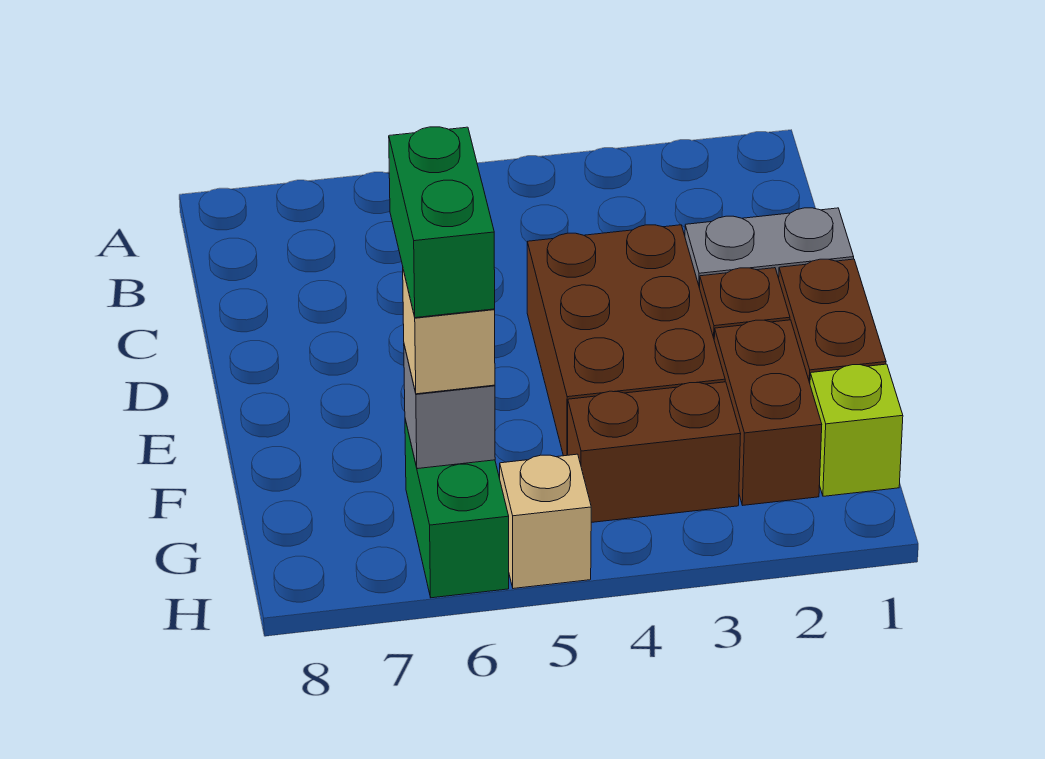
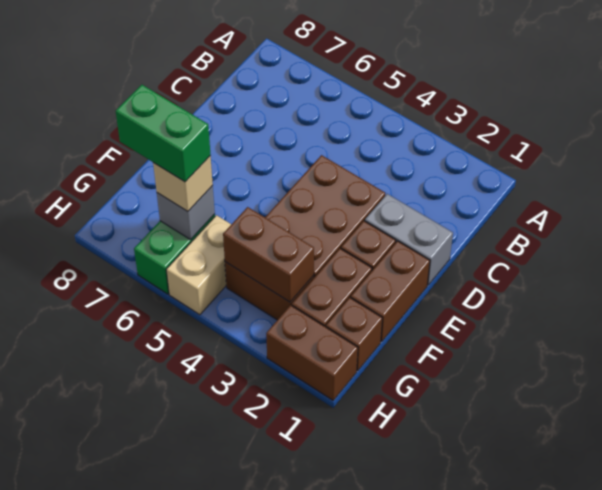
green 1x2 brick [389,127,495,318] -> green 1x2 brick turned to [116,85,210,182]
lime 1x1 brick [810,364,903,496] -> brown 1x1 brick [326,297,382,371]
none -> brown 1x2 brick [223,207,314,302]
none -> brown 1x2 brick [266,305,358,400]
tan 1x1 brick [500,454,591,589] -> tan 1x2 brick [166,215,231,315]

